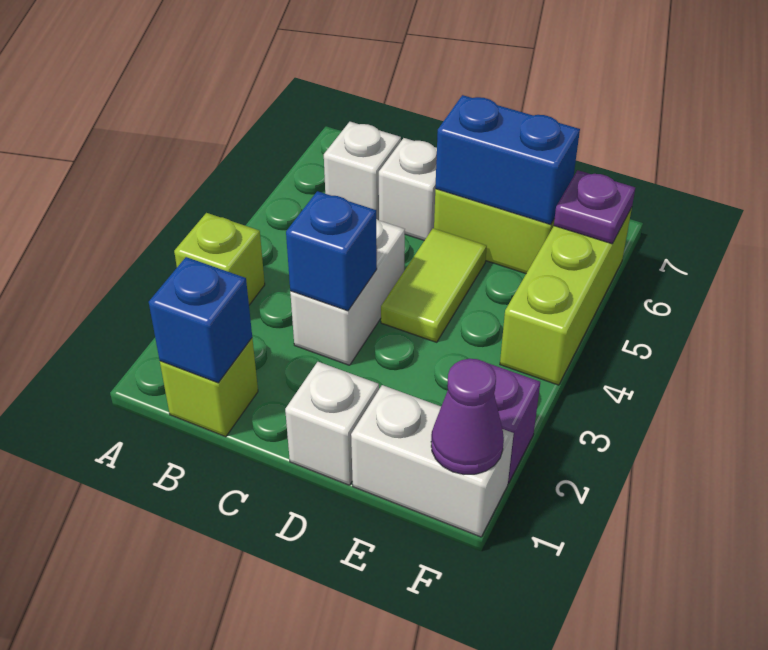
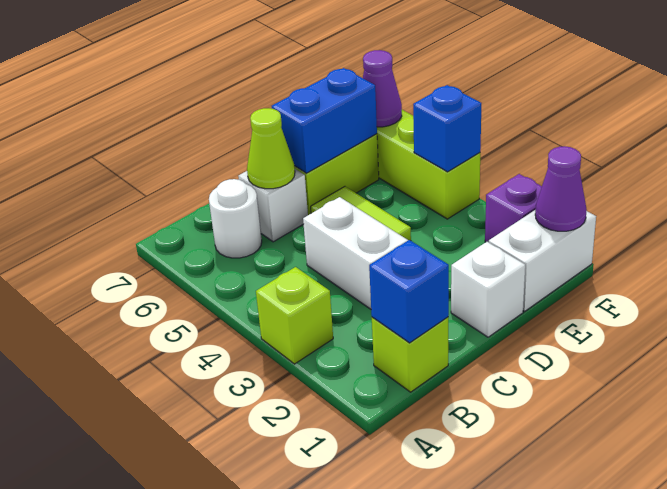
white 1x1 brick [324,122,401,220] -> white 1x1 round brick [209,179,262,258]
blue 1x1 brick [286,191,377,311] -> blue 1x1 brick moved to [413,85,481,172]
none -> lime 1x1 cone [247,108,295,189]
purple 1x1 plate [554,170,635,244] -> purple 1x1 cone [363,50,402,127]

